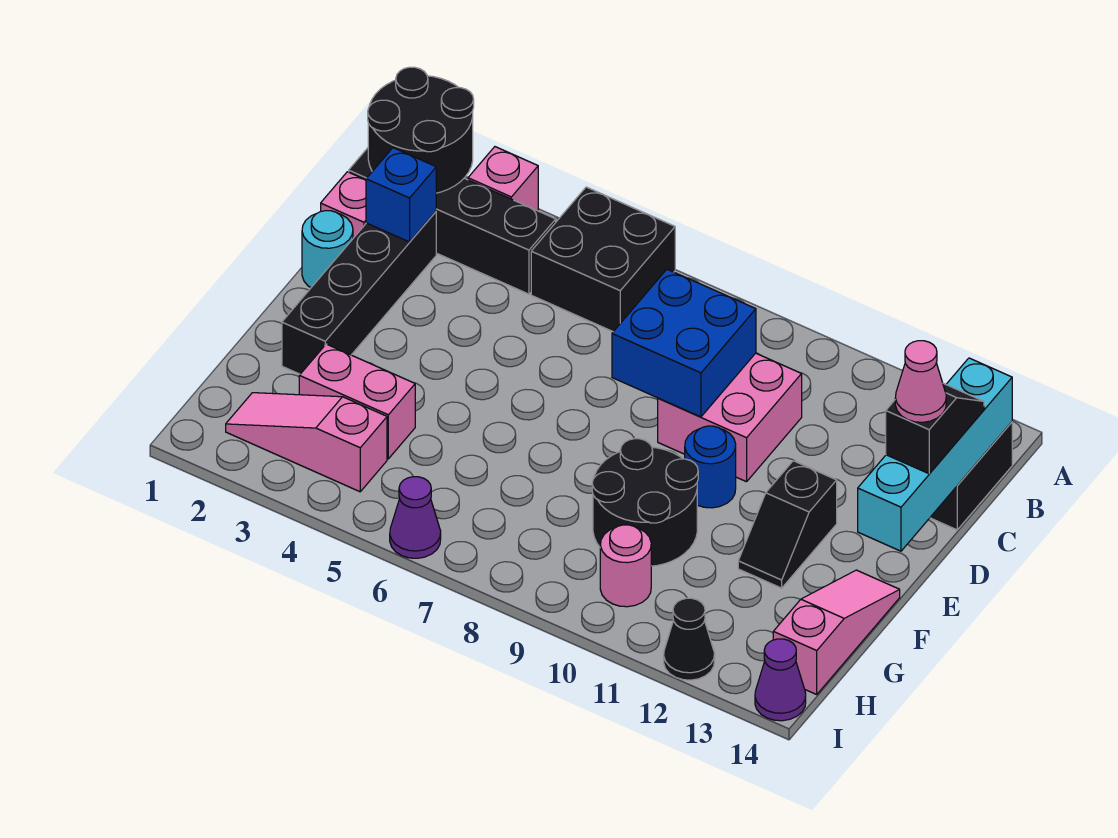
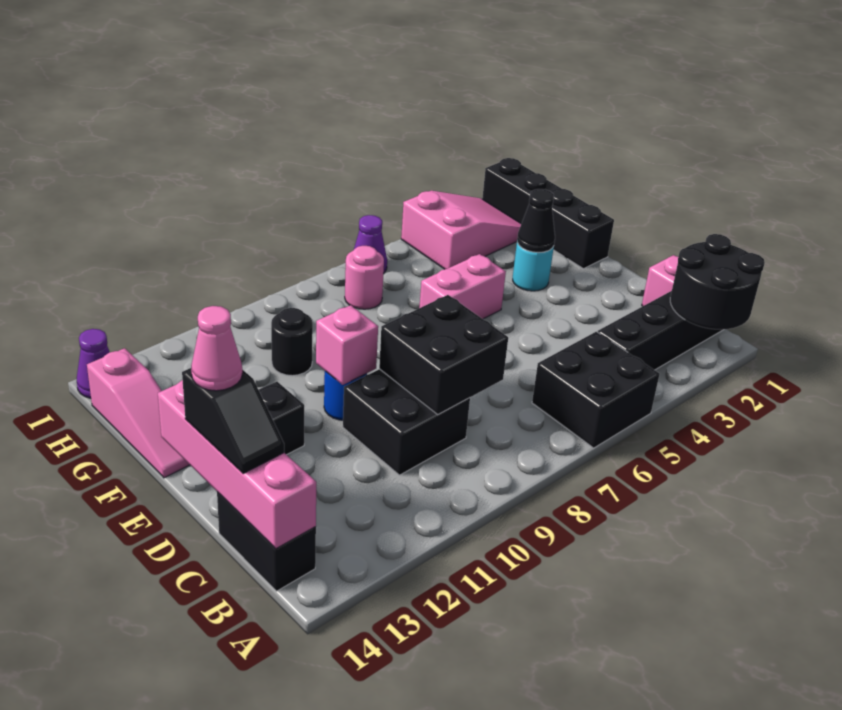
pink 1x1 brick [468,147,538,211] -> pink 1x1 brick moved to [316,305,378,385]
cyan 1x4 brick [858,358,1012,551] -> pink 1x4 brick [158,380,316,549]
black 1x4 brick [282,212,436,374] -> black 1x4 brick moved to [482,158,614,269]
blue 1x1 brick [366,148,436,242] -> none
blue 2x2 brick [612,269,756,417] -> black 2x2 brick [379,295,508,415]
pink 2x2 brick [658,353,802,482] -> black 2x2 brick [343,369,470,475]
cyan 1x1 round brick [302,211,353,287] -> cyan 1x1 round brick moved to [513,243,554,291]
black 2x2 round brick [592,439,698,566] -> black 1x1 round brick [271,308,313,376]
pink 1x2 brick [299,344,415,459] -> pink 1x2 brick moved to [419,254,506,319]
pink 1x3 slope [226,393,387,492] -> pink 2x3 slope [401,191,521,269]
pink 1x1 round brick [600,525,651,607] -> pink 1x1 round brick moved to [345,246,384,309]
black 1x1 cone [664,598,715,680] -> black 1x1 cone moved to [517,189,555,253]

